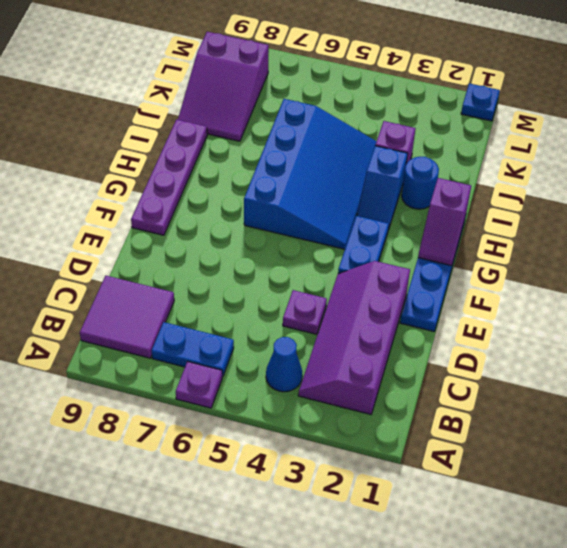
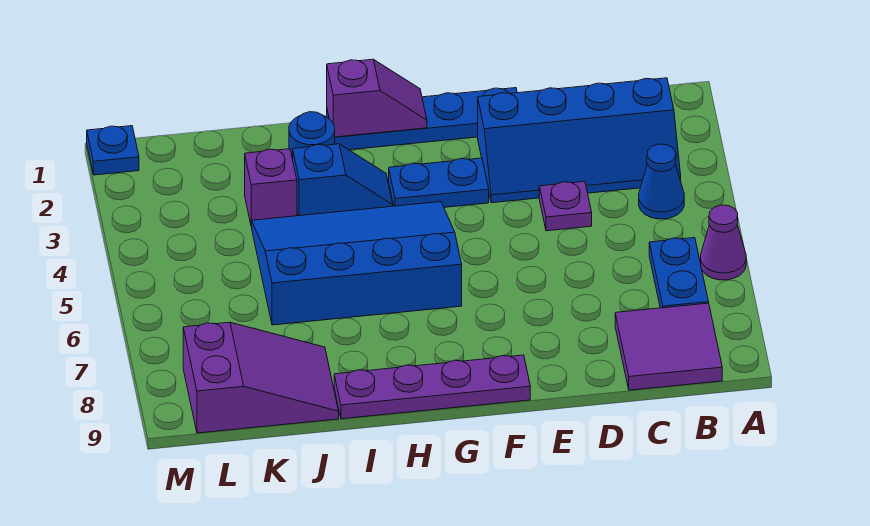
purple 1x1 plate [176,362,222,408] -> purple 1x1 cone [701,205,746,280]
purple 2x4 slope [298,261,410,414] -> blue 2x4 slope [478,78,681,203]

